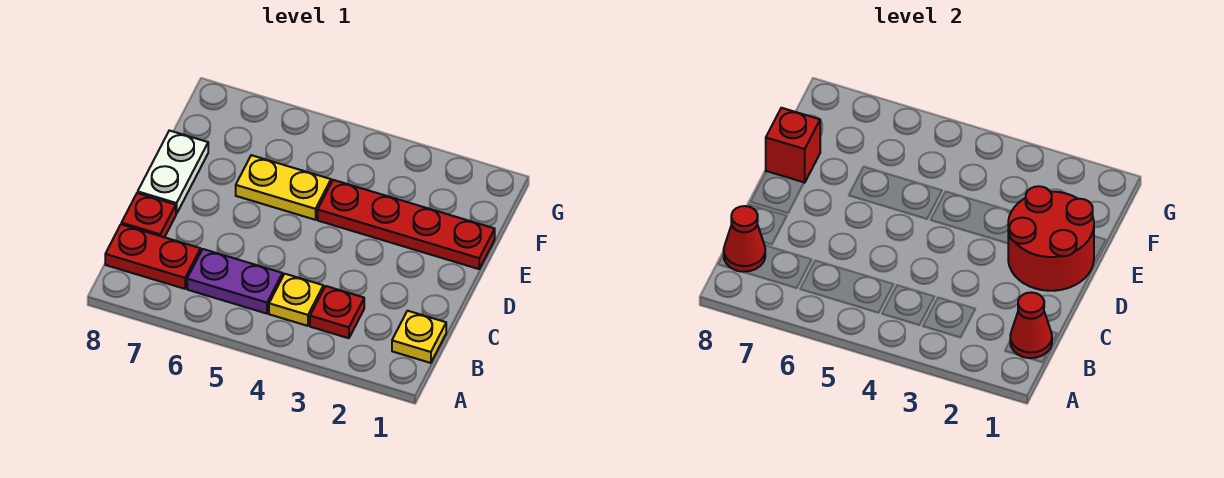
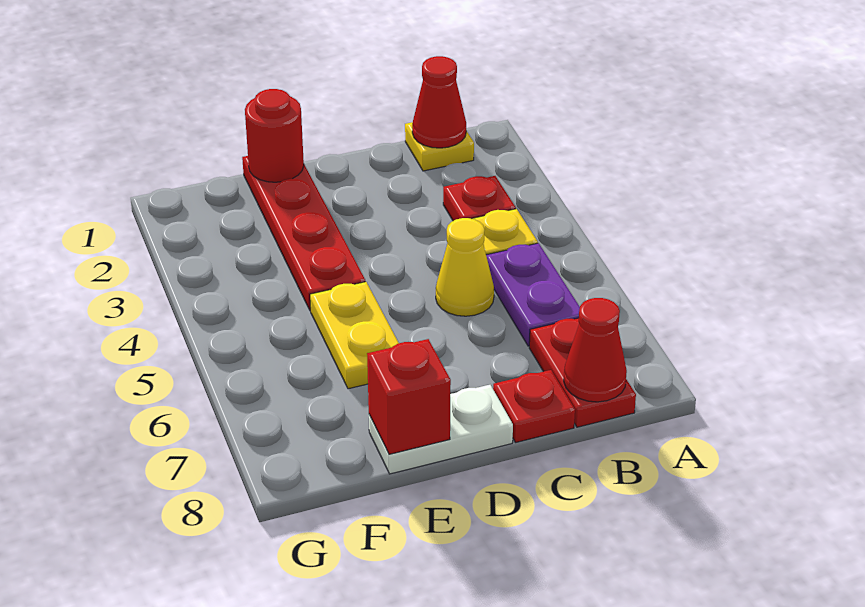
none -> yellow 1x1 cone [436,218,494,316]
red 2x2 round brick [1008,186,1094,291] -> red 1x1 round brick [245,89,304,182]

